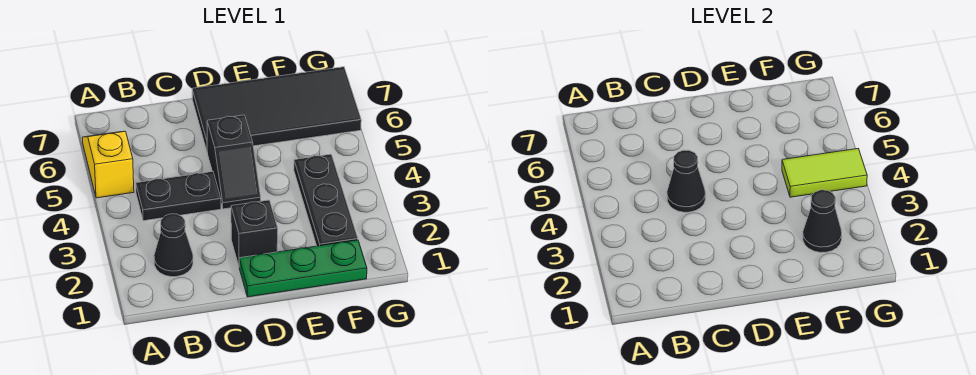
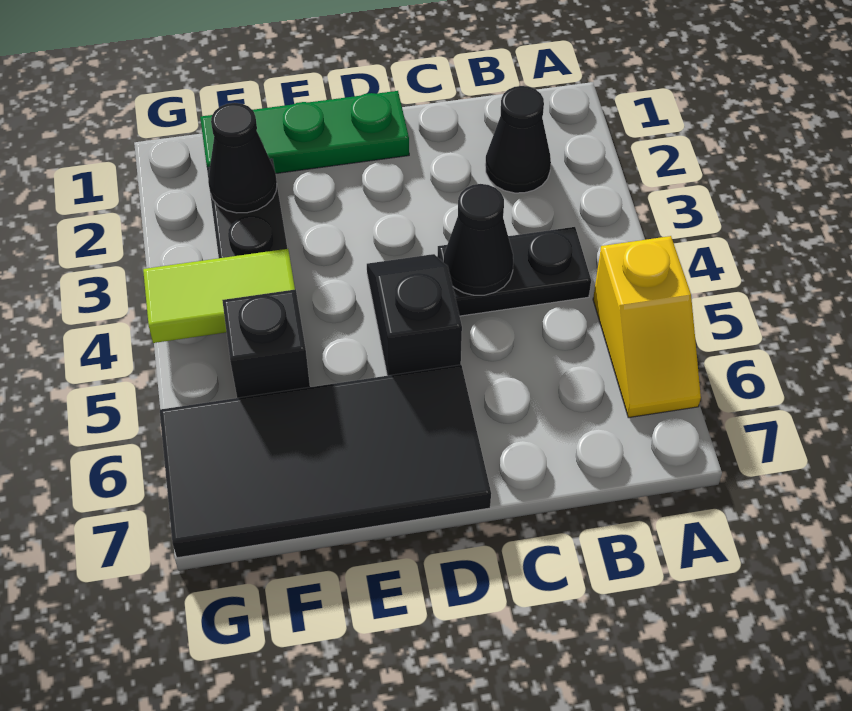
black 1x1 brick [231,200,278,265] -> black 1x1 brick moved to [222,289,310,398]

